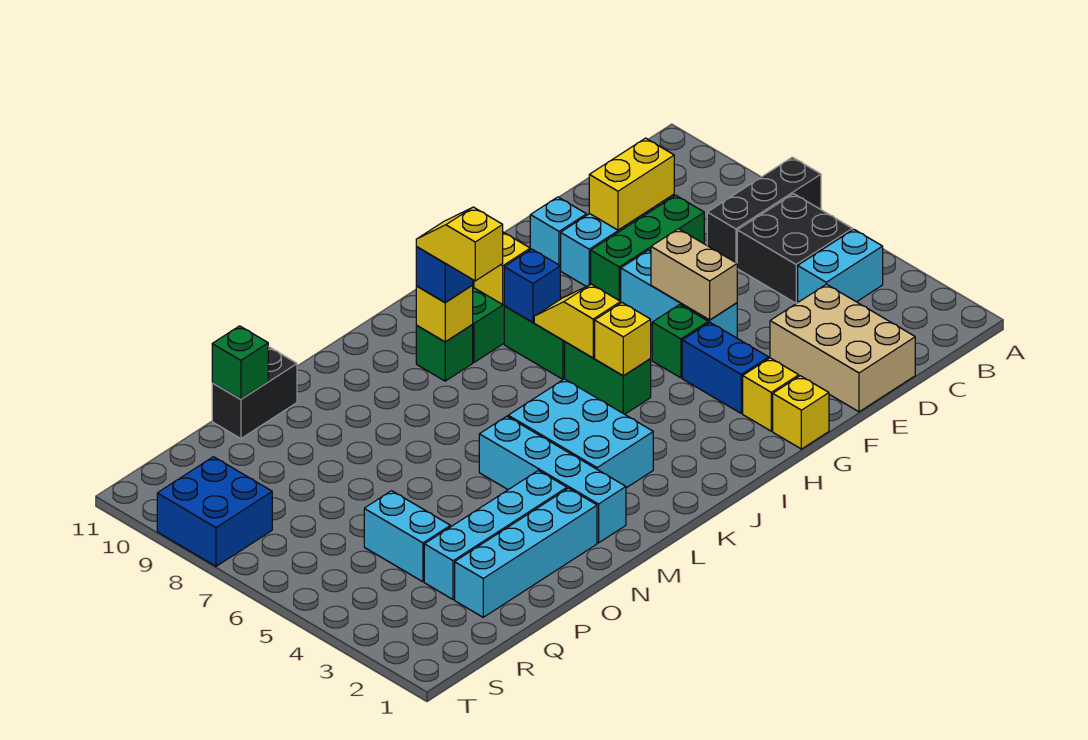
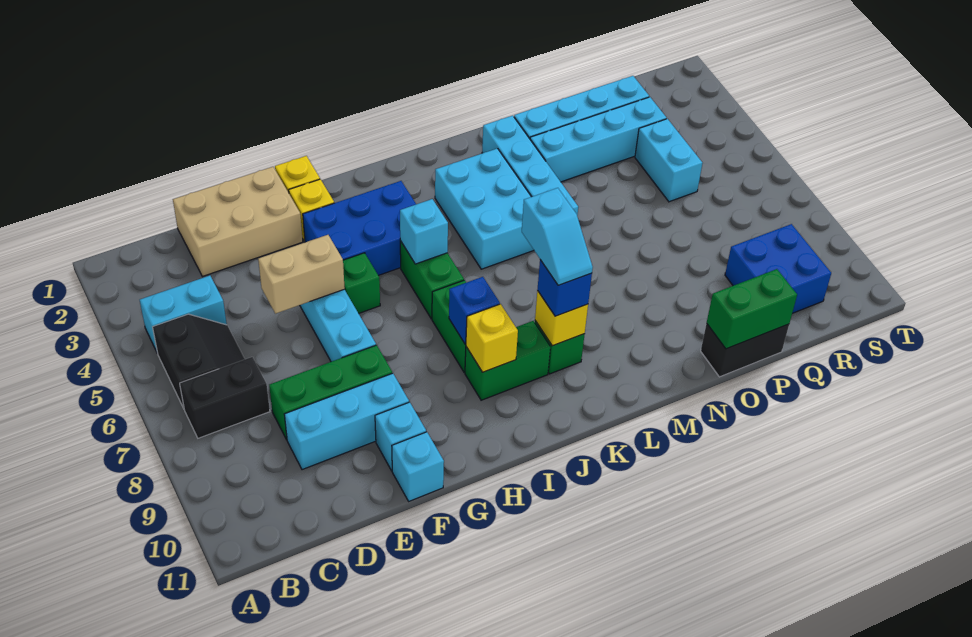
black 1x3 brick [707,157,821,263] -> black 1x2 brick [180,357,270,438]
black 2x2 brick [737,194,852,303] -> black 2x2 slope [153,314,245,408]
tan 2x3 brick [770,284,915,412] -> tan 2x3 brick turned to [173,167,303,276]
yellow 1x2 brick [589,138,674,230] -> none
tan 1x2 brick [651,229,737,320] -> tan 1x2 brick turned to [258,235,345,314]
none -> cyan 1x1 brick [392,432,444,501]
blue 1x2 brick [682,322,769,413] -> blue 2x3 brick [303,181,416,276]
yellow 1x1 brick [595,303,651,376] -> cyan 1x1 brick [400,199,448,264]
yellow 1x2 slope [534,284,621,358] -> none
yellow 1x2 slope [416,207,503,281] -> cyan 1x2 slope [522,188,593,285]
green 1x1 brick [212,326,268,399] -> green 1x2 brick [707,269,797,349]
blue 2x2 brick [157,457,272,566] -> blue 2x2 brick moved to [725,224,831,313]

